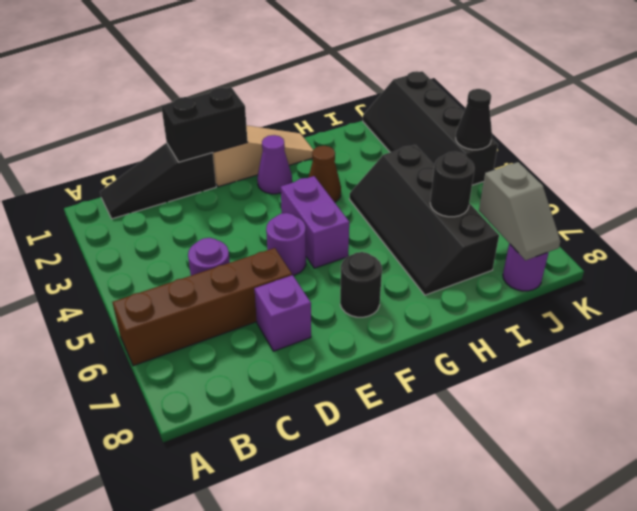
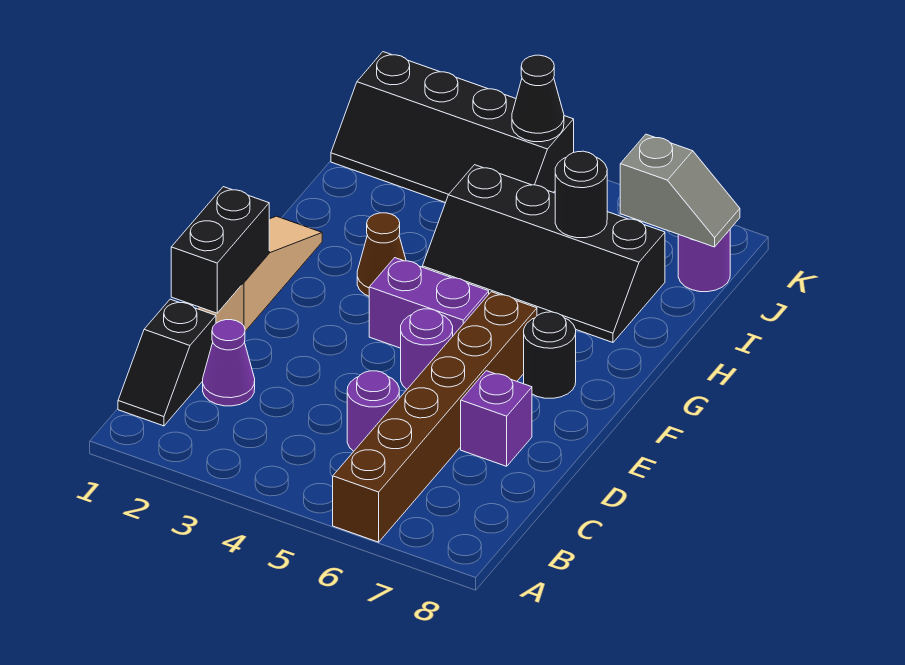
brown 1x4 brick [112,248,292,366] -> brown 1x6 brick [333,292,537,542]
black 1x3 slope [100,143,216,219] -> black 1x2 slope [118,299,216,426]
purple 1x1 cone [257,135,292,194] -> purple 1x1 cone moved to [203,320,255,406]

